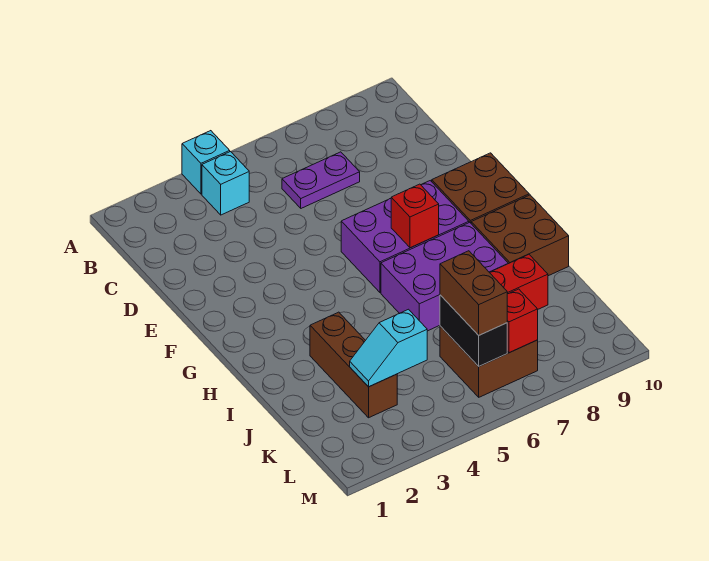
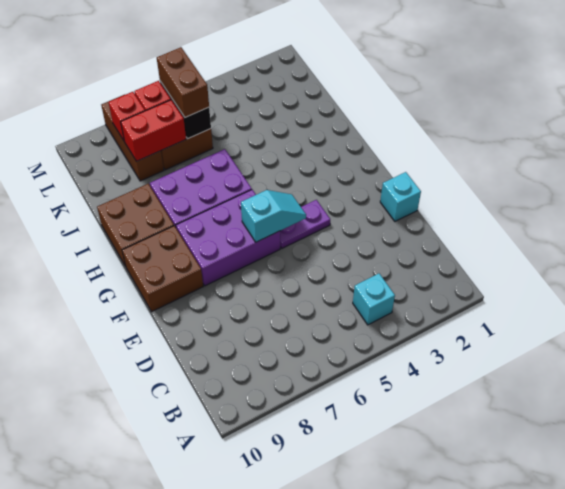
cyan 1x1 brick [182,131,230,194] -> cyan 1x1 brick moved to [380,172,421,221]
purple 1x2 plate [282,152,360,208] -> purple 1x2 plate moved to [280,200,330,248]
red 1x1 brick [391,184,439,248] -> red 1x1 brick moved to [109,92,145,141]
brown 1x3 brick [310,312,397,418] -> brown 1x3 brick moved to [101,95,164,181]
cyan 1x2 slope [350,309,427,387] -> cyan 1x2 slope moved to [241,190,306,242]

